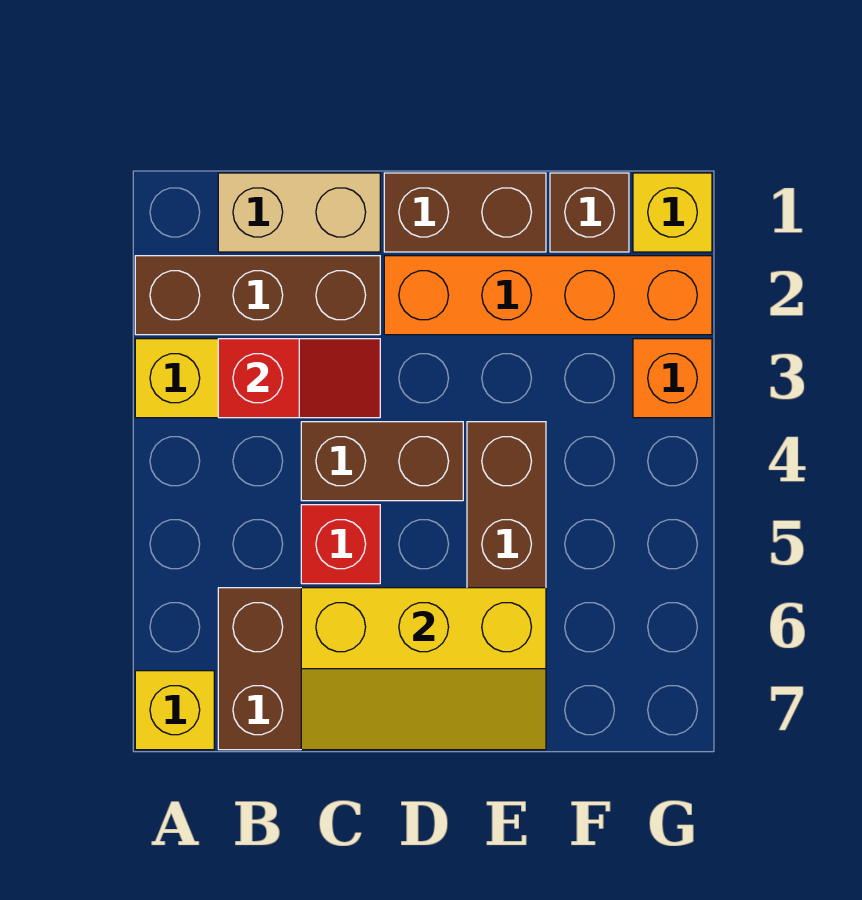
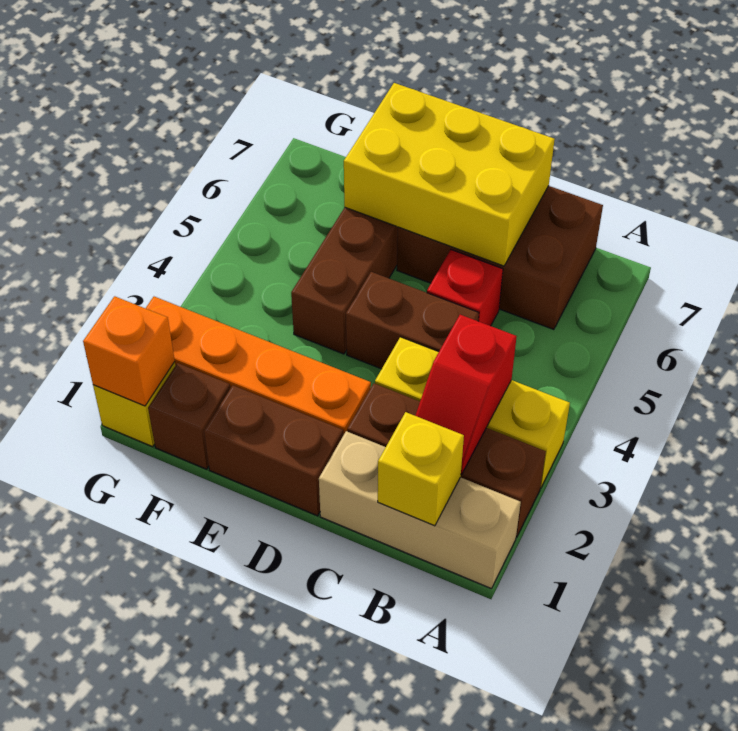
yellow 1x1 brick [135,671,214,750] -> yellow 1x1 brick moved to [378,412,464,526]
tan 1x2 brick [218,173,380,252] -> tan 1x3 brick [319,431,521,589]
red 1x2 slope [218,339,380,418] -> red 1x2 slope turned to [415,315,517,474]
yellow 2x3 slope [301,588,546,750] -> yellow 2x3 brick [344,83,555,266]
orange 1x1 brick [633,339,712,418] -> orange 1x1 brick moved to [83,296,175,406]

